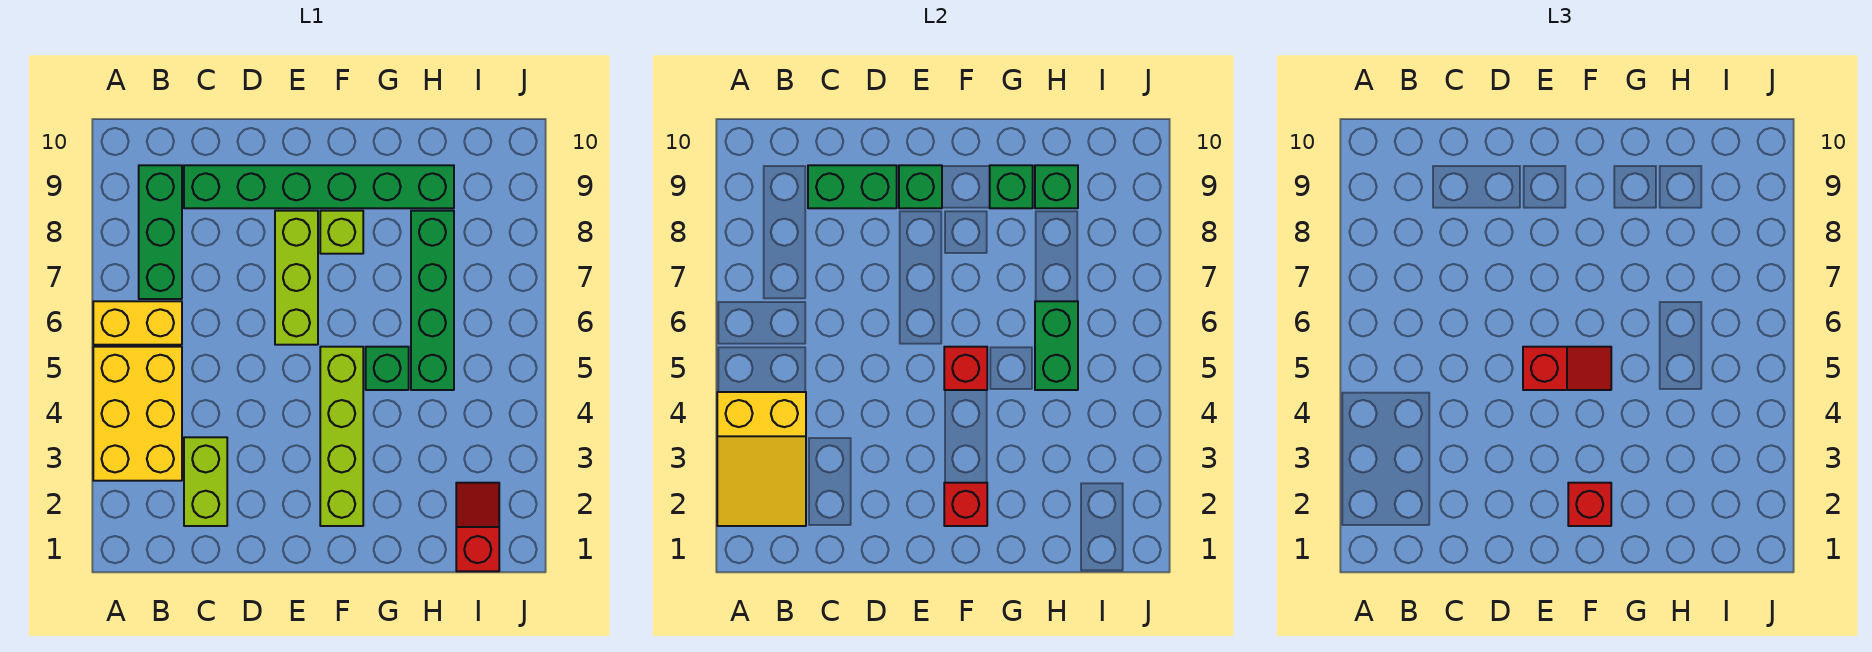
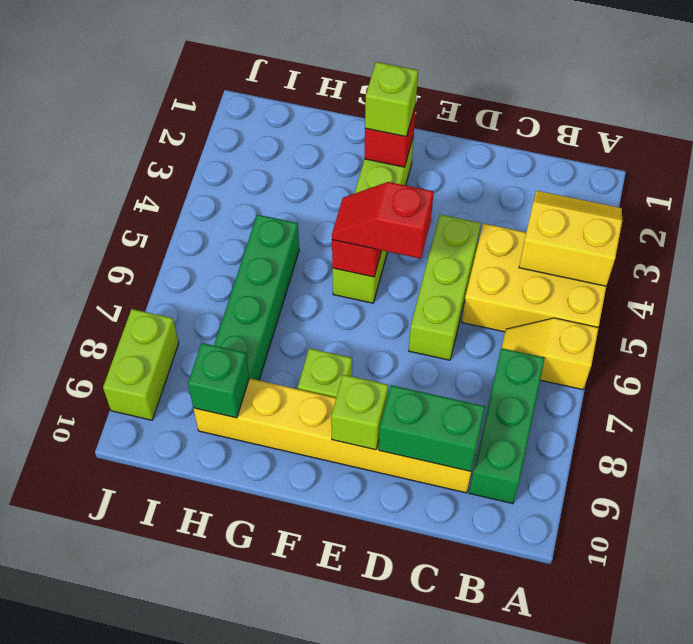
yellow 2x3 slope [717,392,806,526] -> yellow 2x2 slope [519,191,622,286]
yellow 2x3 brick [93,347,182,481] -> yellow 2x3 brick turned to [462,223,606,332]
yellow 1x2 brick [93,301,182,345] -> yellow 1x2 slope [502,318,598,390]
lime 1x2 brick [184,437,227,526] -> lime 1x2 brick moved to [103,309,179,420]
green 1x6 brick [184,165,454,208] -> yellow 1x6 brick [193,378,477,493]
lime 1x3 brick [275,211,318,345] -> lime 1x3 brick moved to [409,214,481,360]
green 1x1 brick [899,165,942,208] -> lime 1x1 brick [331,375,388,450]
red 1x1 brick [1568,483,1611,526] -> lime 1x1 brick [365,62,418,137]
green 1x1 brick [366,347,409,390] -> none
green 1x1 brick [990,165,1033,208] -> none
green 1x2 brick [1035,301,1078,390] -> none
red 1x2 slope [456,483,499,571] -> none

